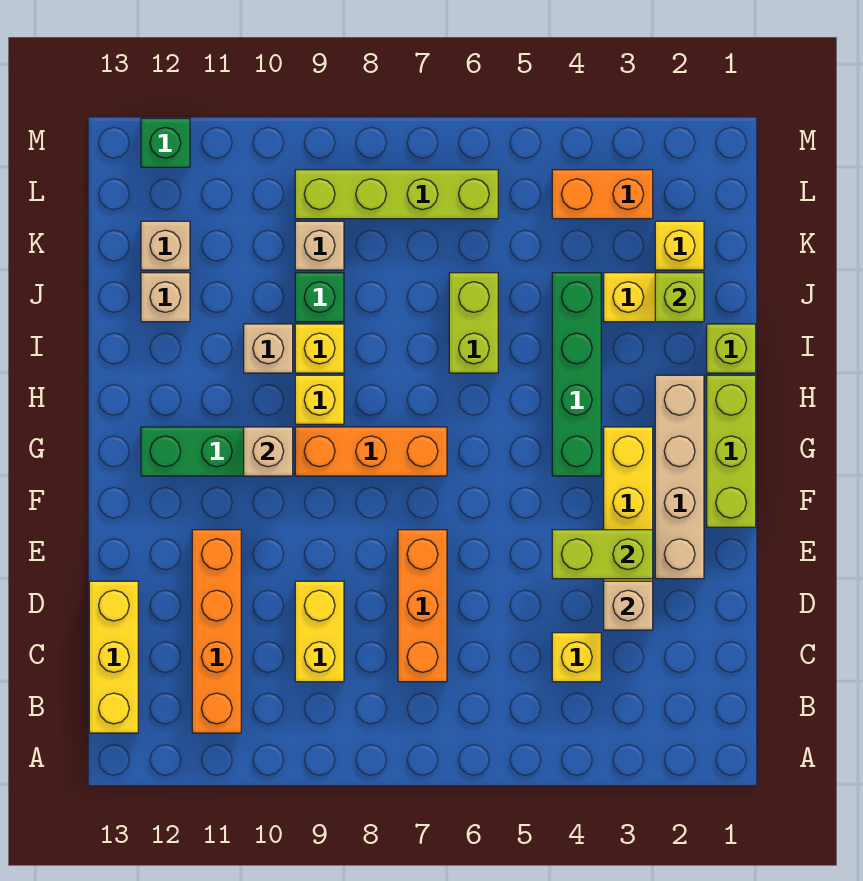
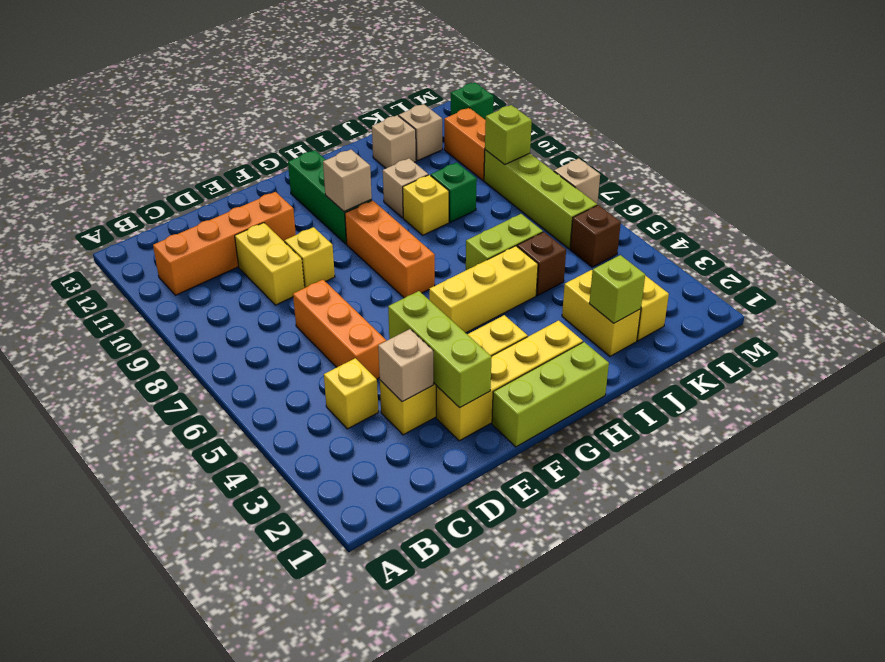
yellow 1x3 brick [89,581,138,733] -> yellow 1x3 brick moved to [429,246,538,333]
orange 1x3 brick [398,530,447,682] -> orange 1x3 brick turned to [293,280,387,379]
yellow 1x2 brick [295,581,344,682] -> yellow 1x2 brick turned to [235,223,304,305]
tan 1x4 brick [655,375,704,579] -> yellow 1x4 brick [436,320,583,441]
lime 1x2 brick [552,530,653,579] -> lime 1x3 brick [388,291,492,408]
green 1x4 brick [552,273,601,476] -> none
yellow 1x1 brick [295,375,344,424] -> yellow 1x1 brick moved to [285,227,335,288]
lime 1x1 brick [707,324,756,373] -> lime 1x1 brick moved to [485,105,532,165]
none -> brown 1x1 brick [517,232,566,296]
tan 1x1 brick [295,221,344,270] -> tan 1x1 brick moved to [554,158,600,204]
orange 1x2 brick [552,170,653,219] -> orange 1x2 brick moved to [444,108,486,181]
none -> brown 1x1 brick [570,205,621,267]

